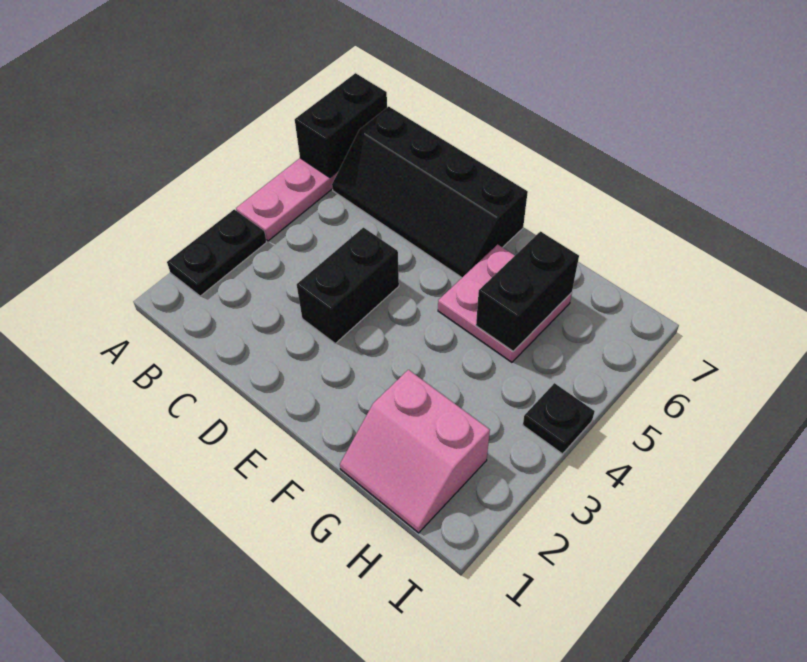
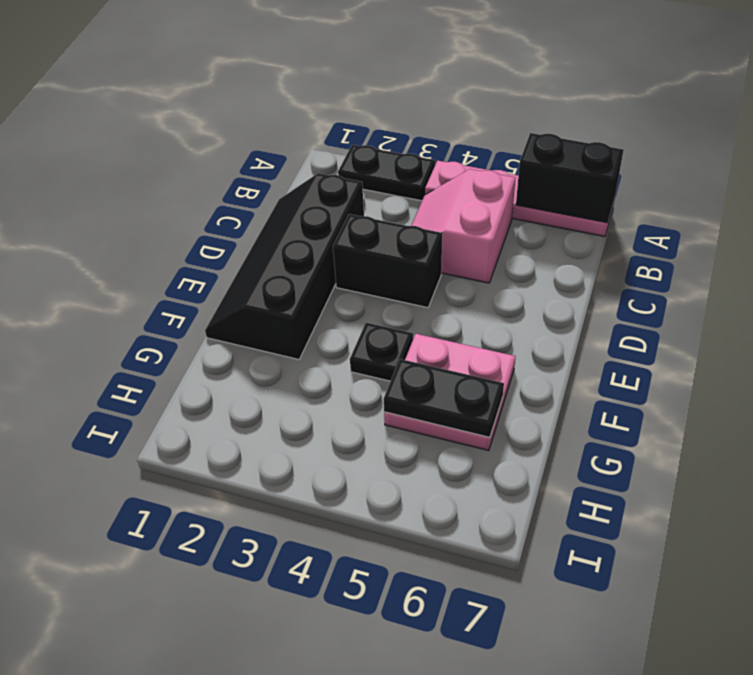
black 2x4 slope [332,107,528,278] -> black 2x4 slope moved to [205,173,364,359]
pink 2x2 slope [340,370,490,533] -> pink 2x2 slope moved to [411,169,515,283]
black 1x2 brick [476,232,579,351] -> black 1x2 plate [384,359,504,438]
black 1x1 plate [523,383,595,454] -> black 1x1 plate moved to [350,323,413,381]

